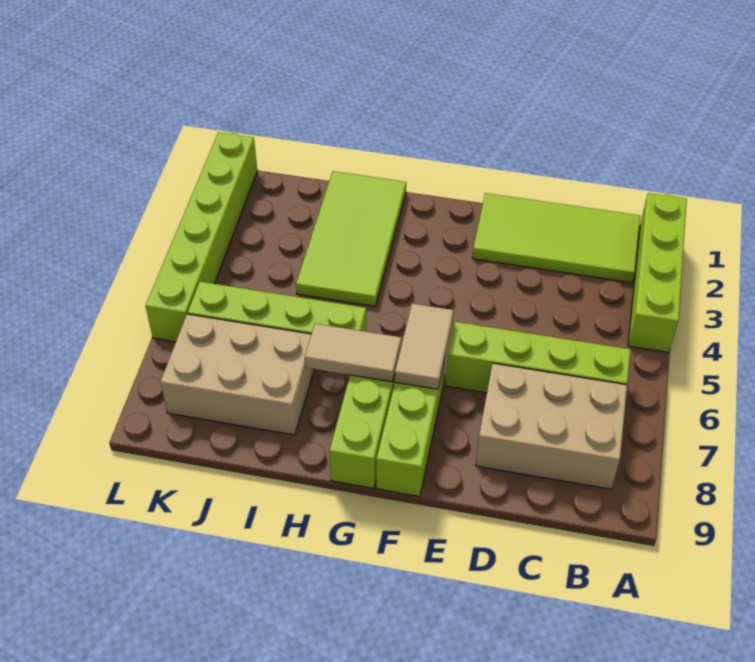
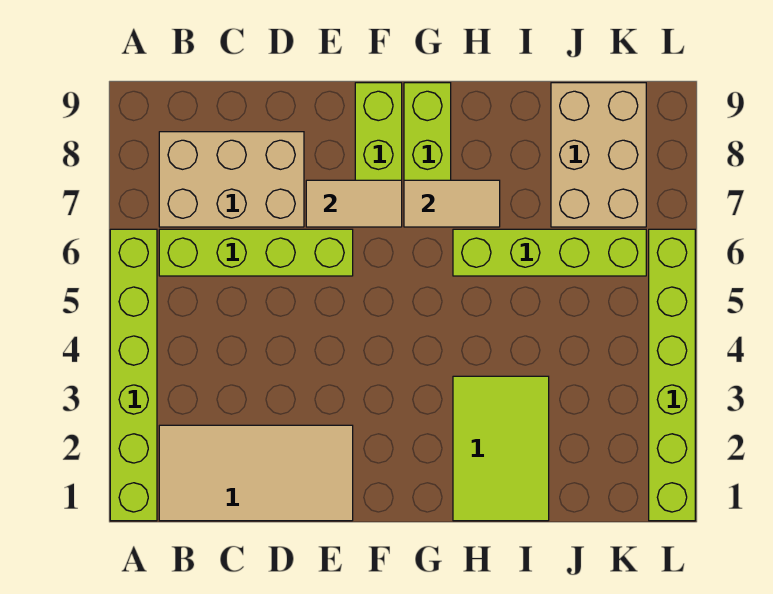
lime 1x4 brick [628,193,687,353] -> lime 1x6 brick [110,229,157,521]
lime 2x4 tile [472,193,640,283] -> tan 2x4 tile [159,425,353,521]
tan 1x2 tile [395,304,454,389] -> tan 1x2 tile turned to [306,180,402,227]
lime 2x4 tile [296,171,406,306] -> lime 2x3 tile [453,376,549,521]
tan 2x3 brick [160,314,314,435] -> tan 2x3 brick turned to [551,83,646,227]

